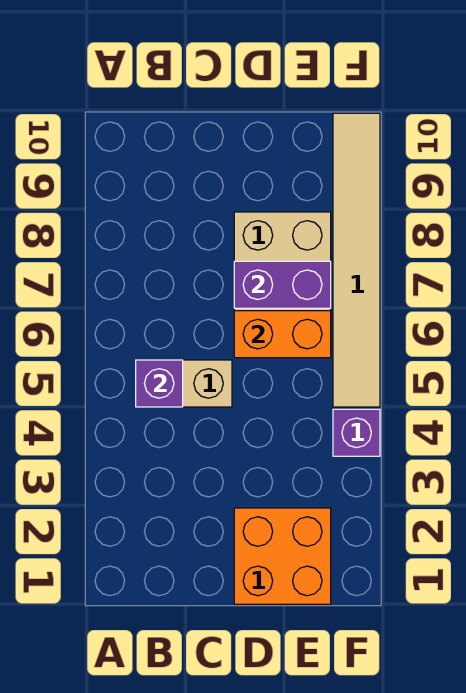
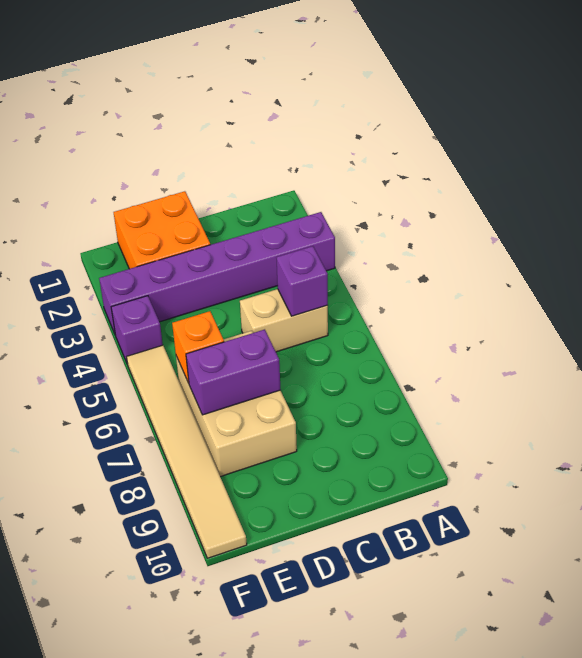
none -> purple 1x6 brick [99,212,335,334]
orange 1x2 brick [234,311,331,358] -> orange 1x1 brick [172,311,224,383]

